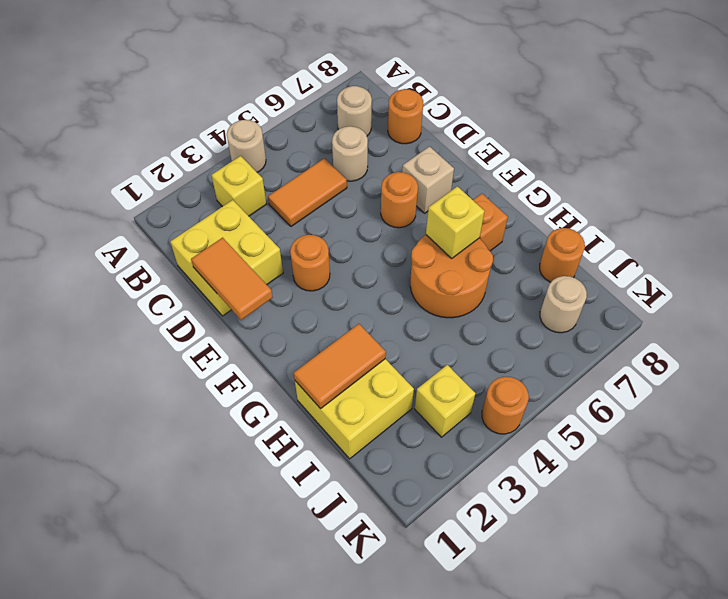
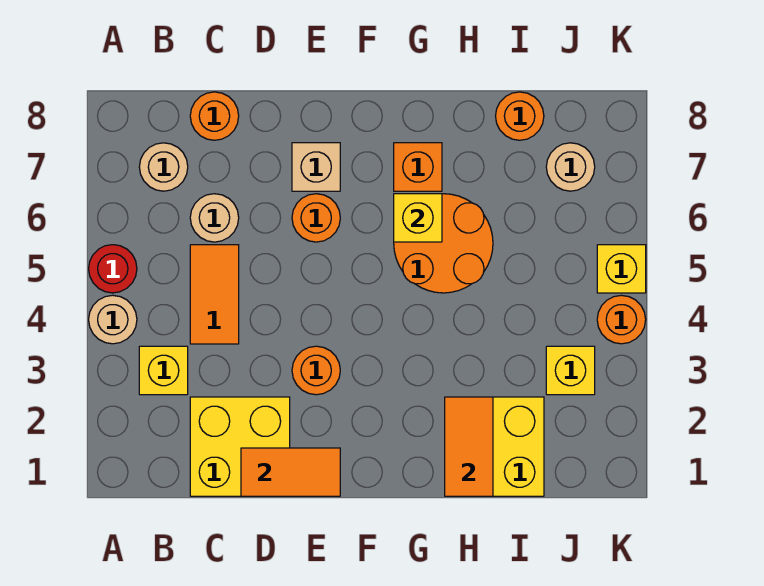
none -> red 1x1 round brick [89,245,137,293]
none -> yellow 1x1 brick [597,245,646,293]

